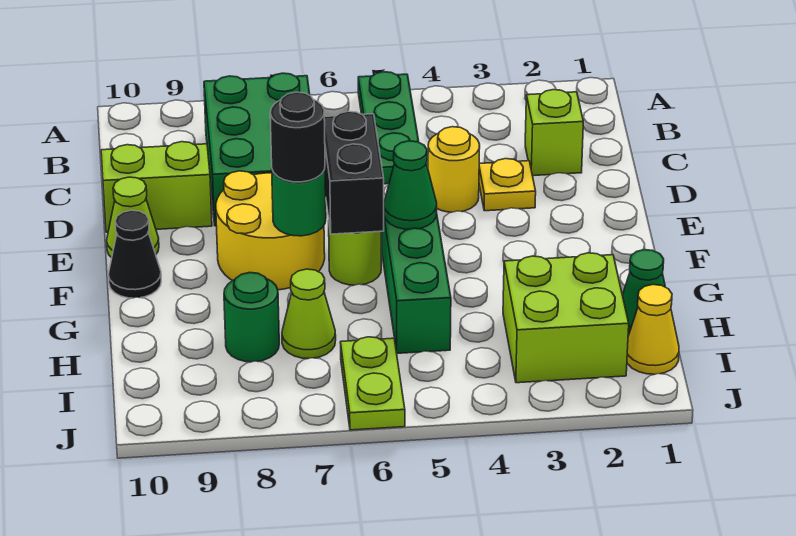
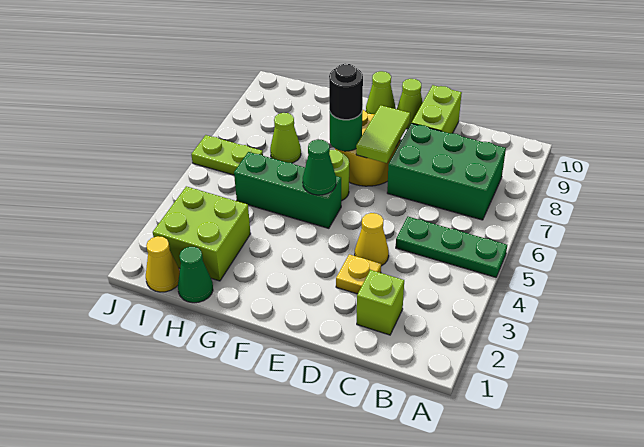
yellow 1x1 round brick [428,127,480,212] -> yellow 1x1 cone [355,213,389,266]
black 1x2 brick [324,111,384,234] -> none
none -> lime 1x2 tile [356,105,410,163]
black 1x1 cone [108,210,161,298] -> lime 1x1 cone [366,71,396,114]
green 1x1 round brick [224,273,279,362] -> none

